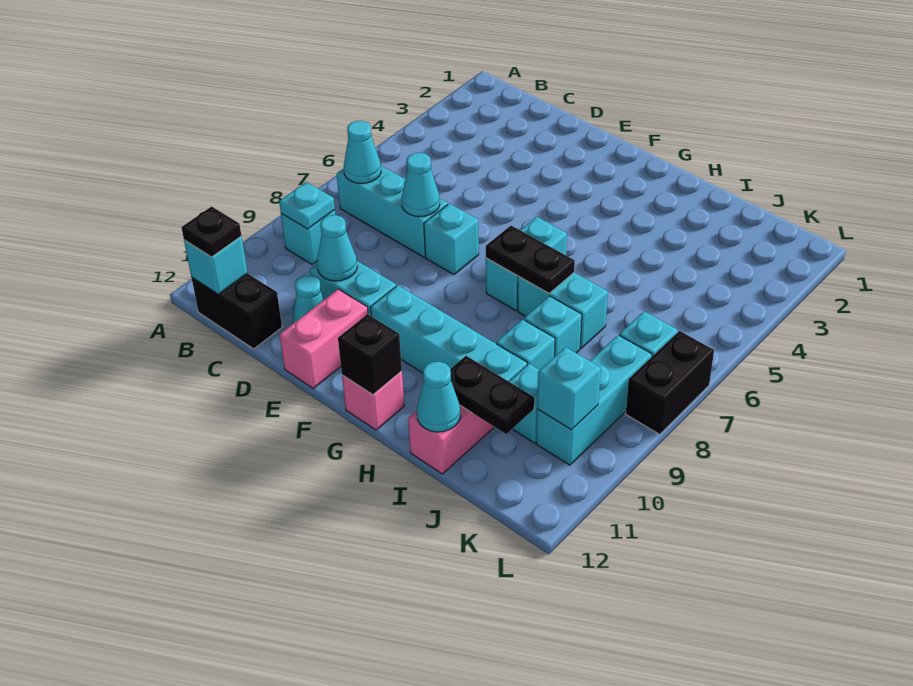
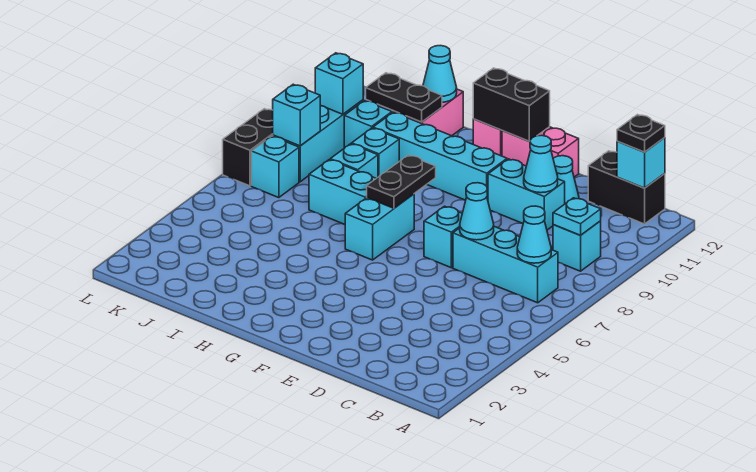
pink 1x2 brick [280,289,368,388] -> pink 1x2 brick turned to [502,127,579,177]
black 1x2 plate [486,226,575,293] -> black 1x2 plate turned to [367,155,436,208]
black 1x1 brick [338,314,402,395] -> black 1x2 brick [473,68,550,141]
none -> cyan 1x1 brick [273,84,320,146]

